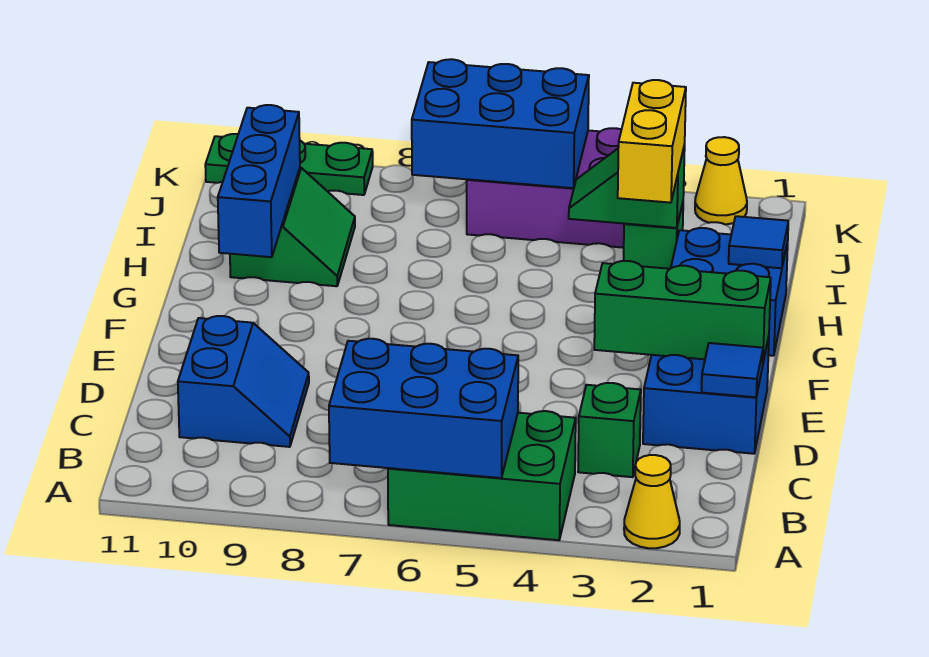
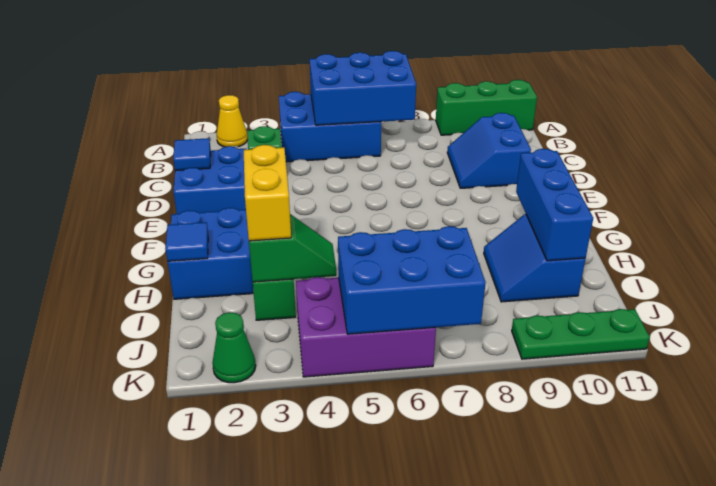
green 2x3 brick [388,411,576,540] -> blue 2x3 brick [279,92,381,162]
green 1x3 brick [594,261,771,362] -> green 1x3 brick moved to [436,80,537,135]
green 2x2 slope [230,168,355,286] -> blue 2x2 slope [484,214,586,302]
yellow 1x1 cone [695,137,747,225] -> green 1x1 cone [212,312,256,383]

